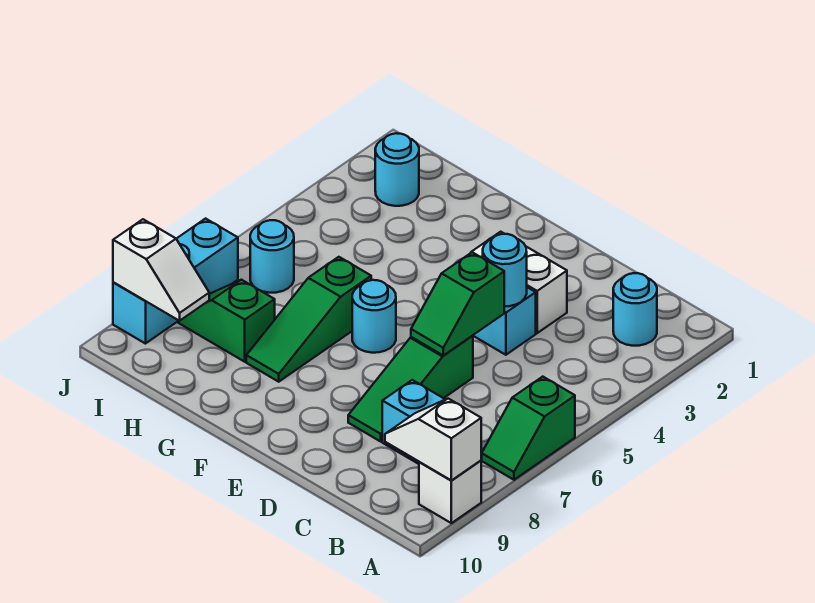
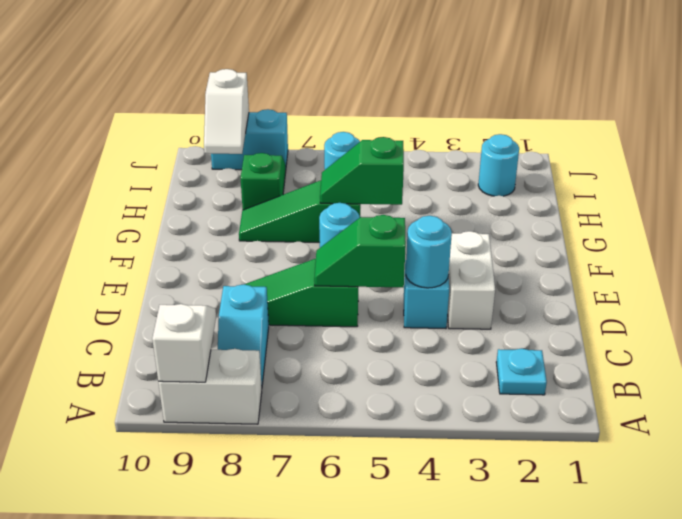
green 1x2 slope [482,377,575,480] -> green 1x2 slope moved to [320,137,404,205]
white 1x1 brick [419,461,481,523] -> white 1x2 brick [158,349,262,424]
cyan 1x1 round brick [613,273,657,346] -> cyan 1x1 plate [496,349,547,395]
cyan 1x3 brick [113,219,238,344] -> cyan 1x2 brick [211,109,288,170]

